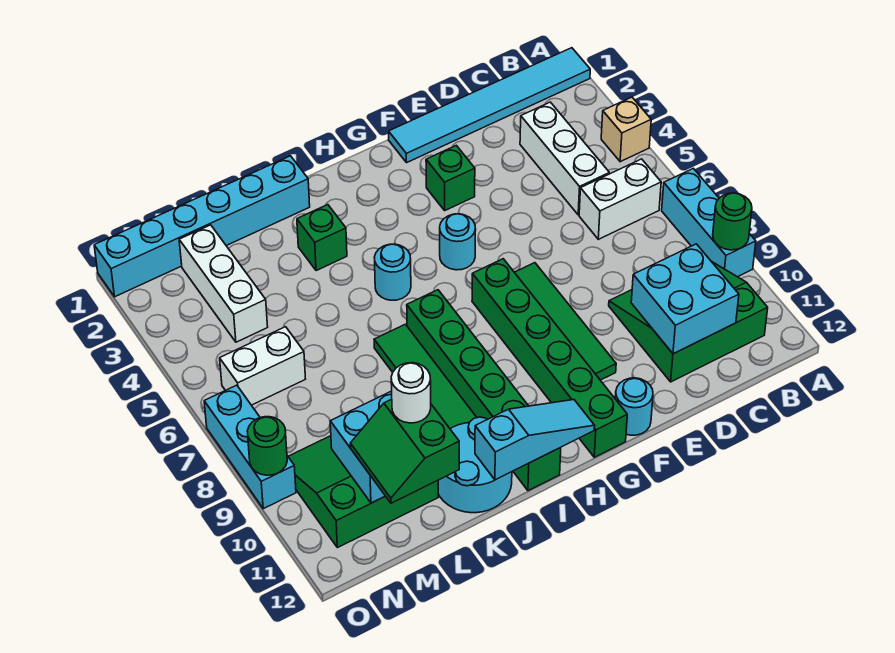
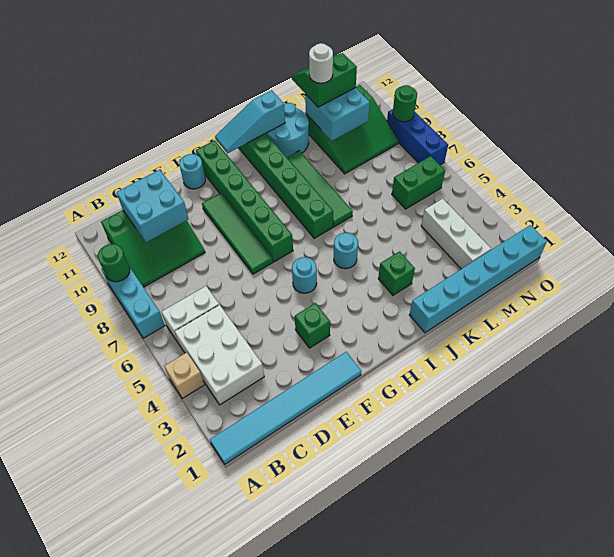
white 1x3 brick [520,102,609,215] -> white 2x3 brick [175,305,264,405]
green 2x2 slope [350,399,459,503] -> green 2x2 slope turned to [292,53,357,107]
white 1x2 brick [220,327,305,405] -> green 1x2 brick [392,156,445,209]
cyan 1x3 brick [204,385,296,509] -> blue 1x3 brick [387,109,448,165]

